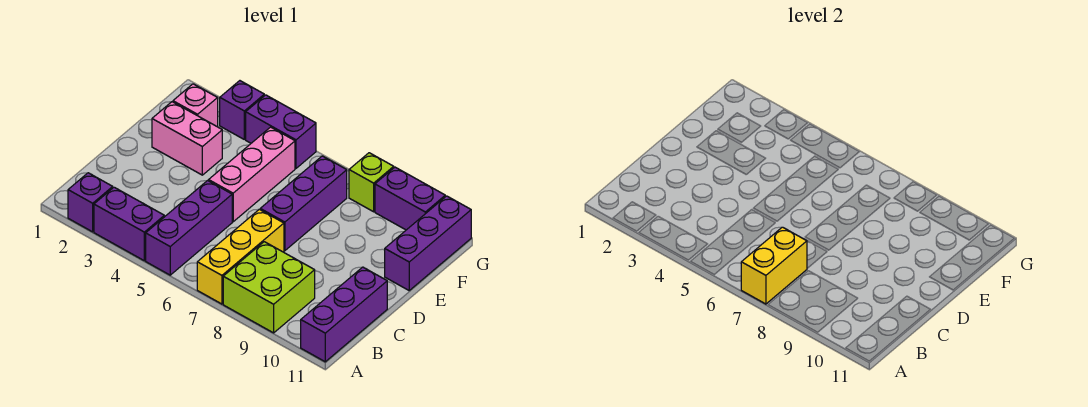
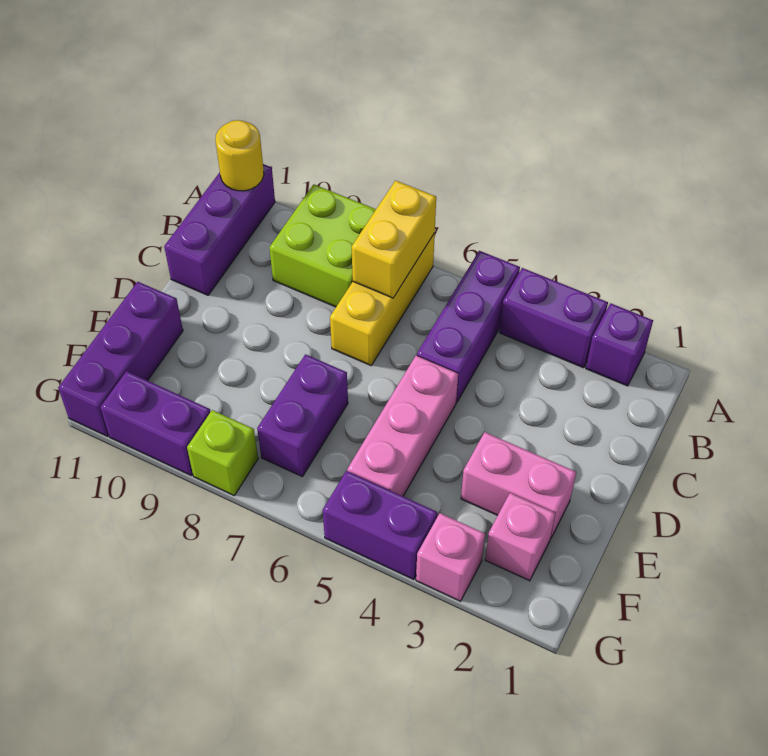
none -> yellow 1x1 round brick [215,120,264,191]
purple 1x3 brick [260,156,347,251] -> purple 1x2 brick [257,354,348,477]
purple 1x1 brick [220,81,264,139] -> pink 1x1 brick [416,513,485,601]

